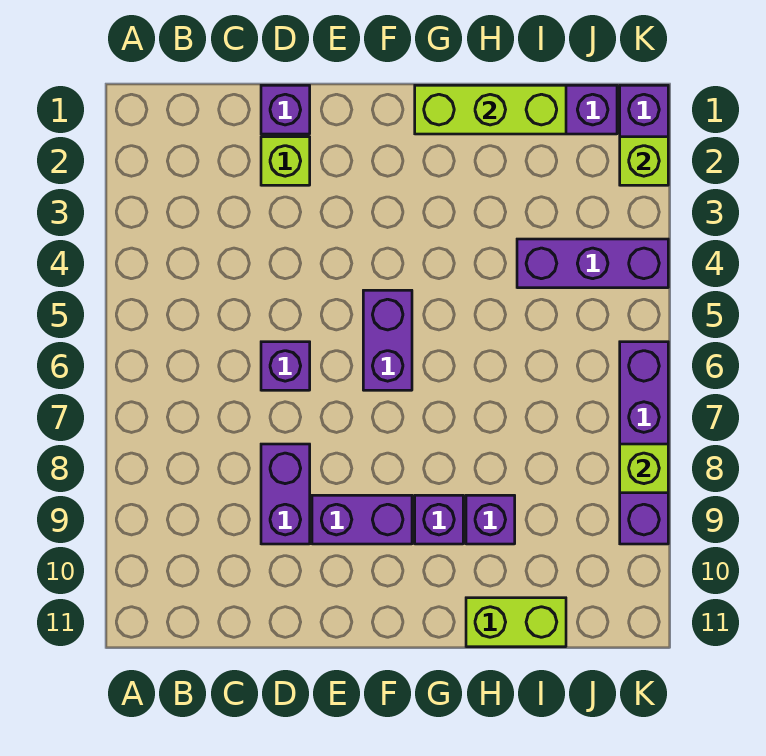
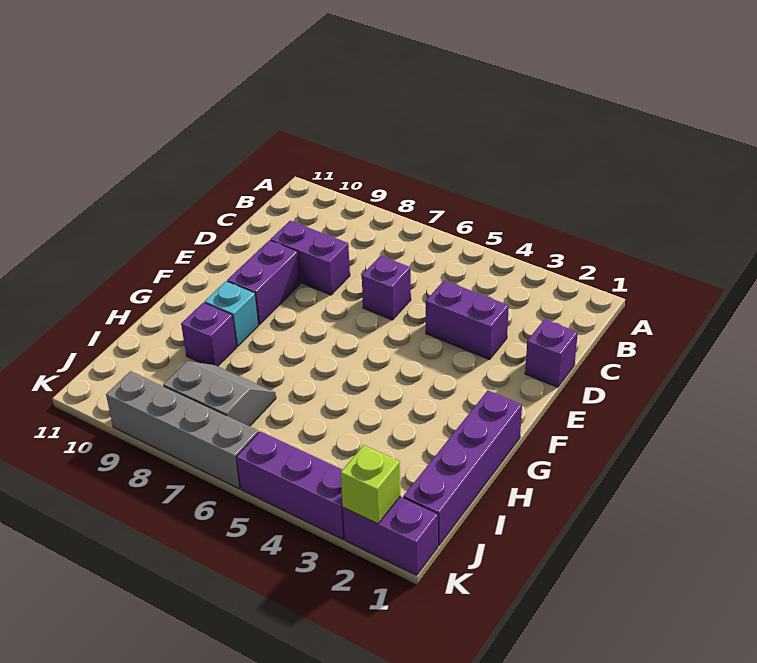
lime 1x1 brick [261,137,310,185] -> none
purple 1x2 brick [363,290,412,390] -> purple 1x2 brick moved to [426,280,509,360]
lime 1x3 brick [415,85,566,134] -> none
purple 1x1 brick [415,495,463,544] -> cyan 1x1 brick [205,281,259,346]
lime 1x2 brick [466,598,566,647] -> none
purple 1x3 brick [517,239,668,288] -> purple 1x3 brick turned to [237,431,345,539]
none -> grey 2x2 slope [163,361,276,426]
purple 1x4 brick [620,342,668,544] -> grey 1x4 brick [106,371,259,489]
lime 1x1 brick [620,444,668,493] -> none

